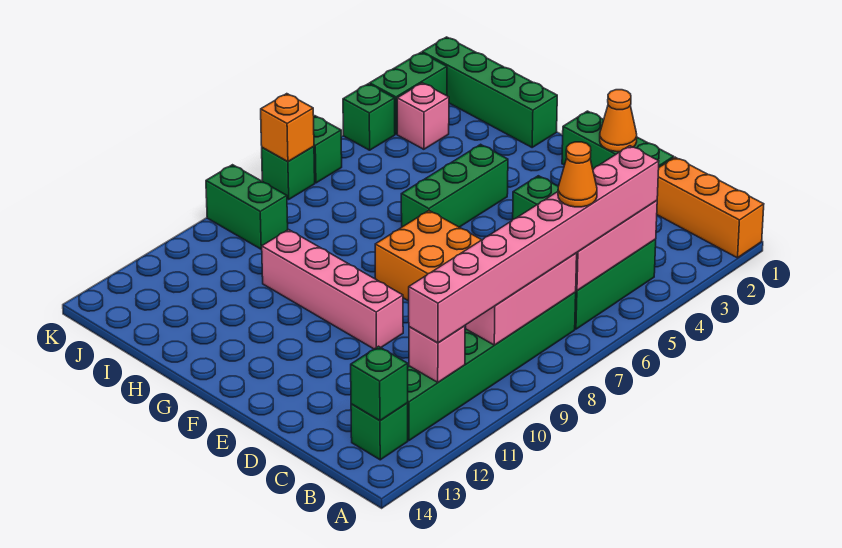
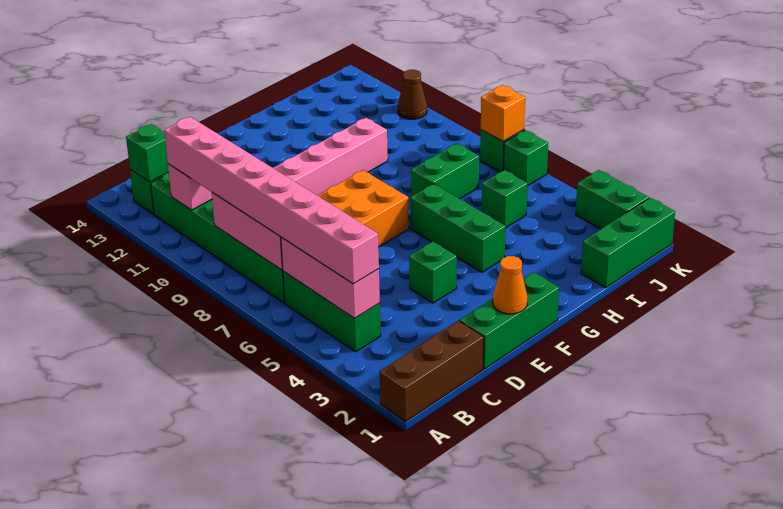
orange 1x3 brick [657,157,764,258] -> brown 1x3 brick [380,321,484,422]
orange 1x1 cone [558,142,597,207] -> none
green 1x4 brick [422,37,557,147] -> green 1x3 brick [581,198,675,288]
pink 1x1 brick [397,83,449,149] -> none
green 1x2 brick [206,165,288,249] -> green 1x2 brick moved to [411,143,479,199]
green 1x1 brick [343,84,395,150] -> green 1x1 brick moved to [482,170,527,228]
none -> brown 1x1 cone [398,70,427,119]

